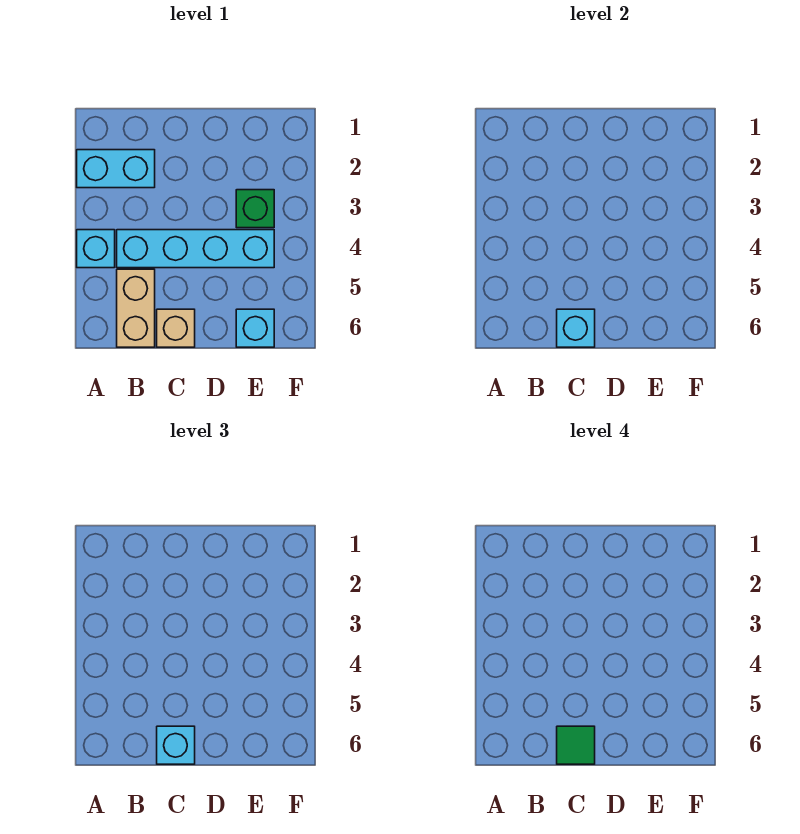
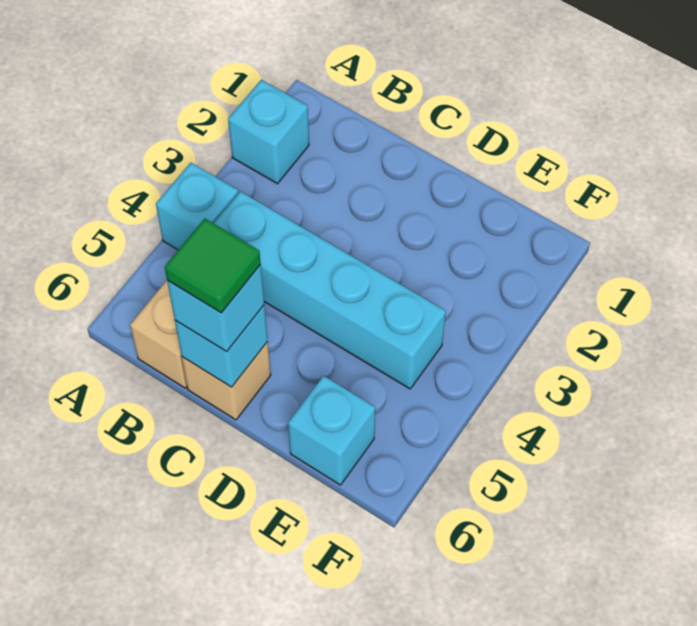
cyan 1x2 brick [77,150,155,188] -> cyan 1x1 brick [228,80,309,184]
green 1x1 brick [236,190,274,228] -> none

